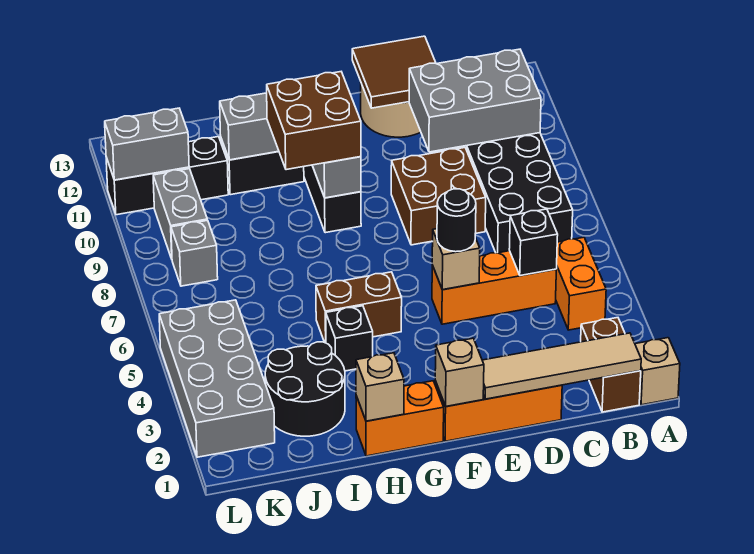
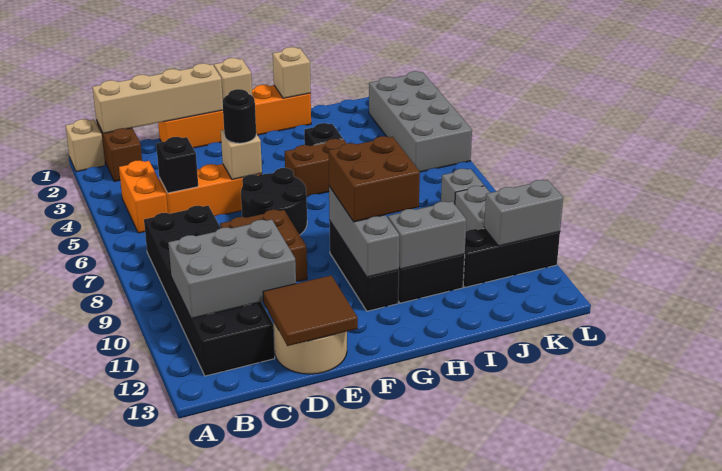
tan 1x4 tile [482,333,641,399] -> tan 1x4 brick [92,63,223,133]
black 2x2 round brick [265,342,345,436] -> black 2x2 round brick moved to [241,168,307,235]

